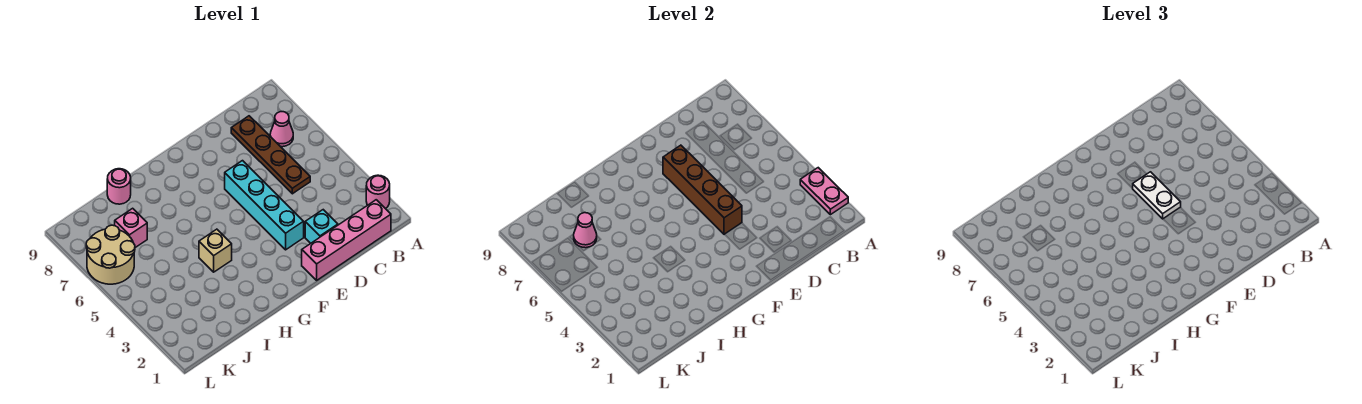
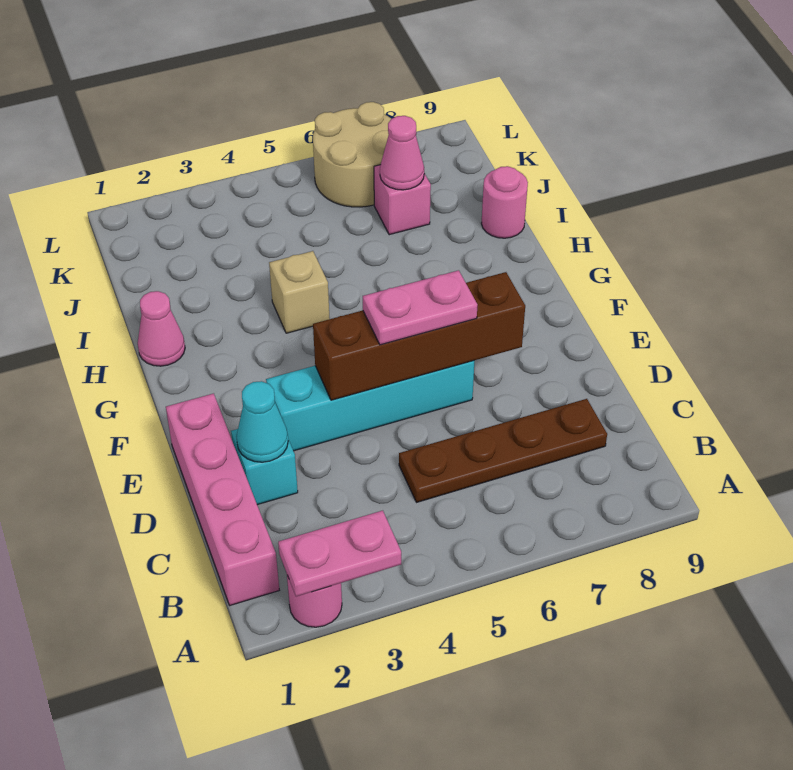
pink 1x1 cone [270,112,293,147] -> pink 1x1 cone moved to [138,291,185,366]
none -> cyan 1x1 cone [236,381,288,462]
white 1x2 plate [1132,172,1181,219] -> pink 1x2 plate [363,270,477,345]

